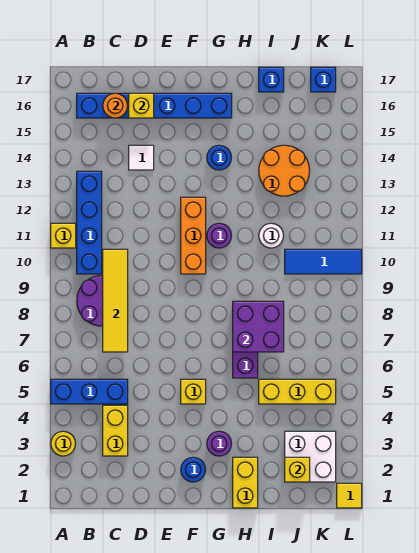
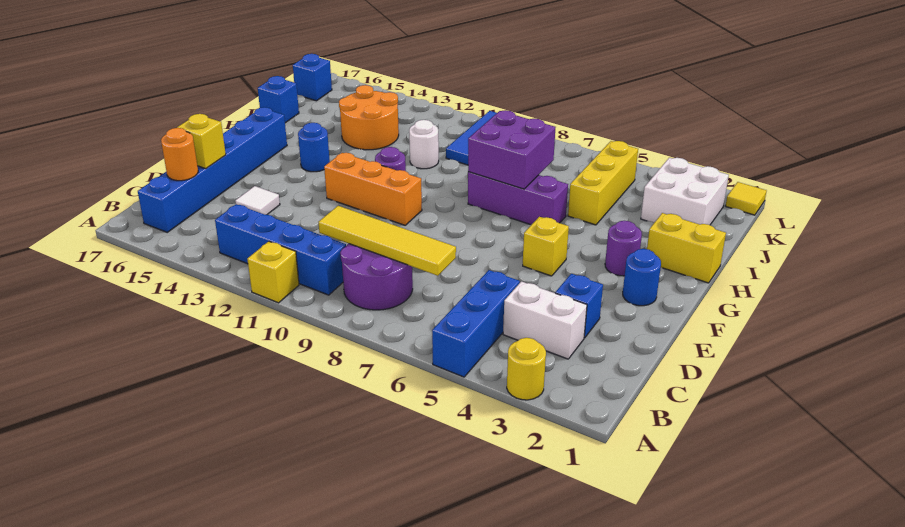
yellow 1x2 brick [103,405,128,456] -> white 1x2 brick [503,282,587,359]
none -> blue 1x1 brick [555,274,603,338]
yellow 1x1 brick [285,457,310,482] -> none

